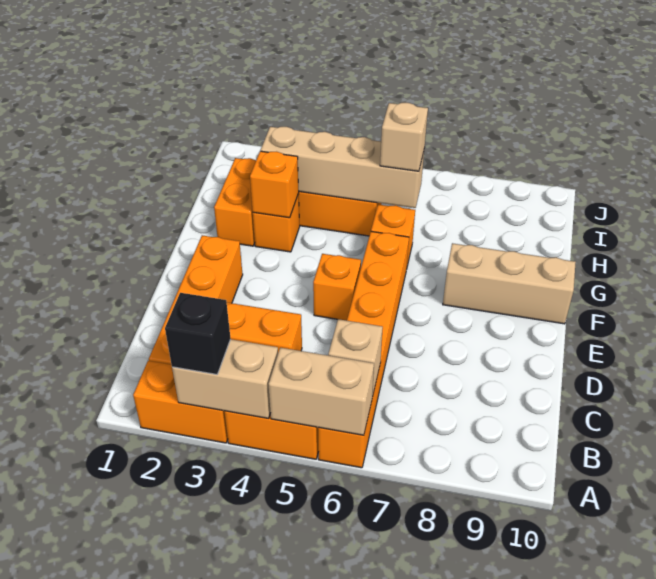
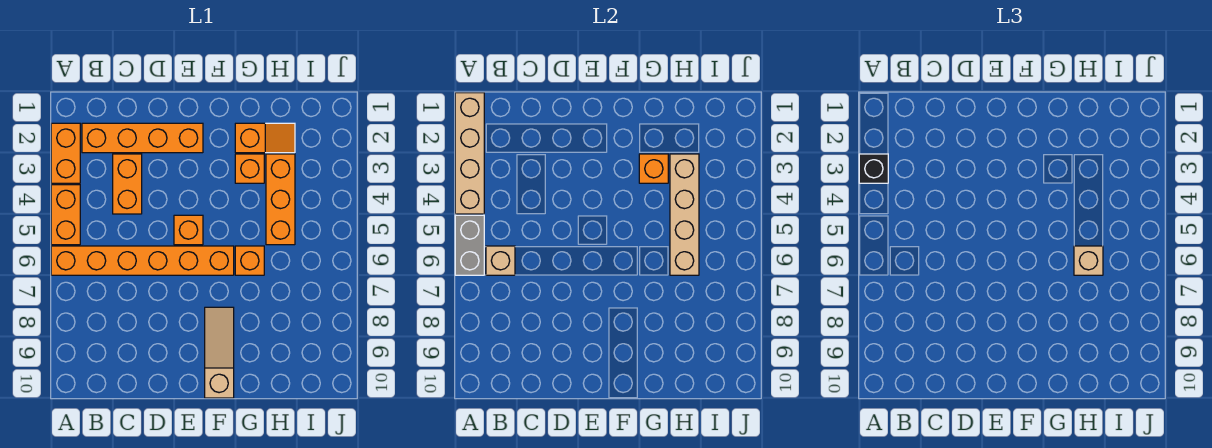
tan 1x2 brick [172,339,278,418] -> tan 1x4 brick [455,93,484,214]
tan 1x2 brick [269,348,374,435] -> grey 1x2 brick [455,215,484,275]
tan 1x3 brick [443,243,576,324] -> tan 1x3 slope [205,307,234,398]
orange 1x2 brick [214,158,256,246] -> orange 1x2 slope [235,123,295,153]

